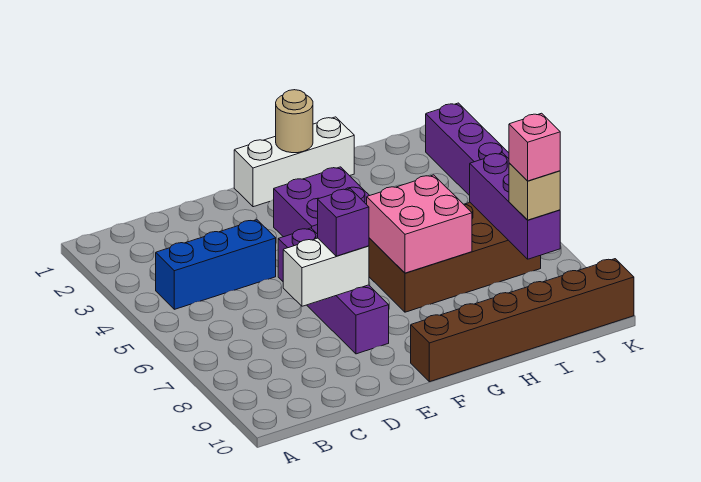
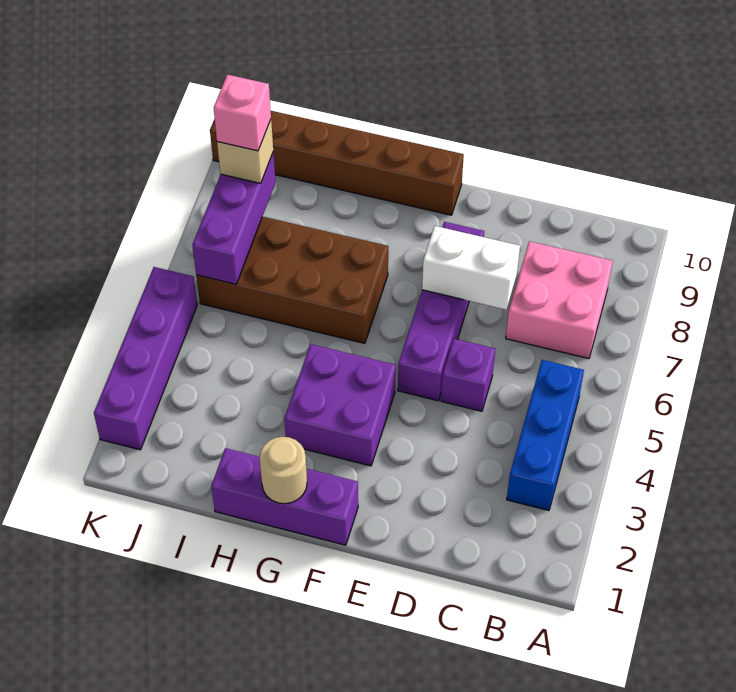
blue 1x3 brick [156,220,276,309] -> blue 1x3 brick turned to [507,360,584,510]
purple 1x1 brick [318,189,369,256] -> purple 1x1 brick moved to [441,339,495,411]
white 1x3 brick [234,117,354,207] -> purple 1x3 brick [211,448,358,545]
pink 2x2 brick [367,175,472,273] -> pink 2x2 brick moved to [506,241,613,359]

